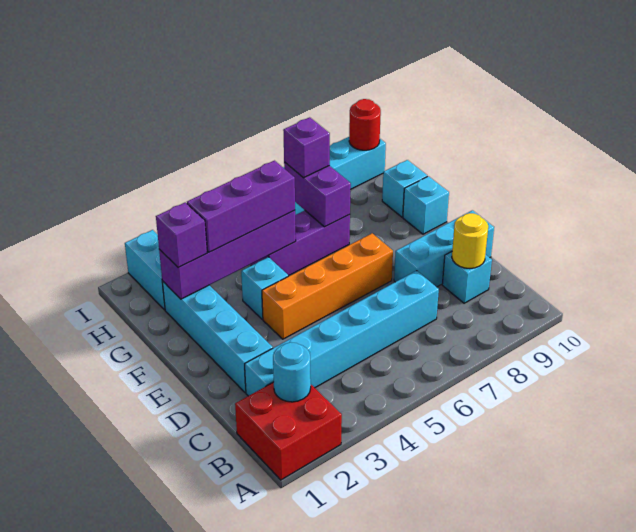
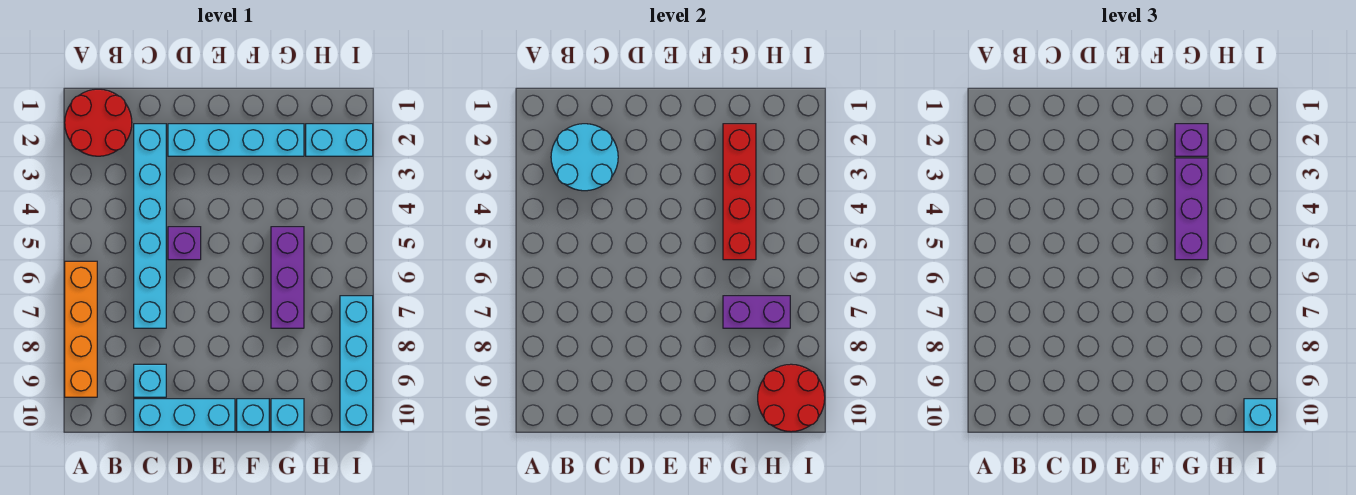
red 2x2 brick [235,382,342,480] -> red 2x2 round brick [65,89,132,156]
cyan 1x1 round brick [273,342,311,402] -> cyan 2x2 round brick [551,124,618,191]
yellow 1x1 round brick [452,213,488,268] -> none
cyan 1x3 brick [394,210,494,287] -> cyan 1x3 brick turned to [134,399,235,432]
orange 1x4 brick [262,233,393,339] -> orange 1x4 brick moved to [65,261,97,397]
cyan 1x1 brick [241,257,288,319] -> cyan 1x1 brick moved to [1244,399,1277,432]
purple 1x4 brick [159,210,296,299] -> red 1x4 brick [723,124,756,260]
purple 1x1 brick [283,117,330,178] -> purple 1x1 brick moved to [168,227,201,260]
red 1x1 round brick [349,99,381,150] -> red 2x2 round brick [758,364,825,432]

